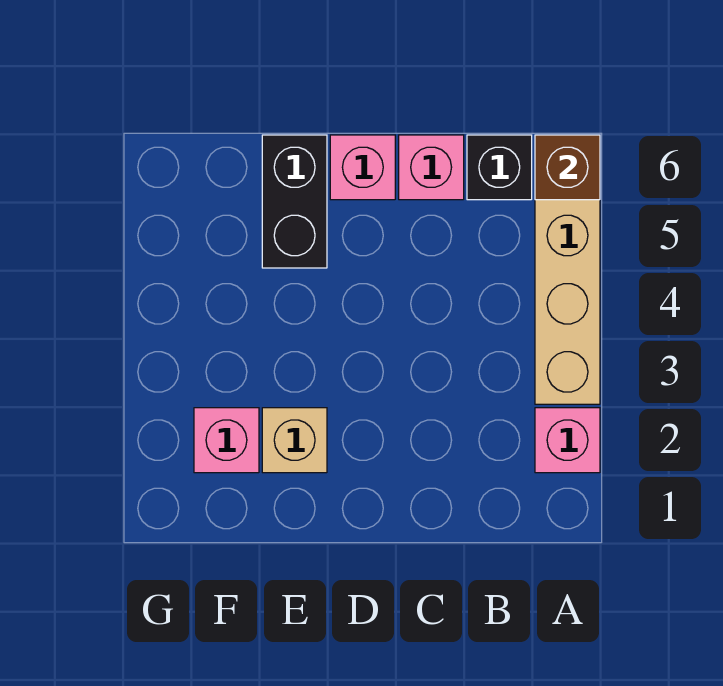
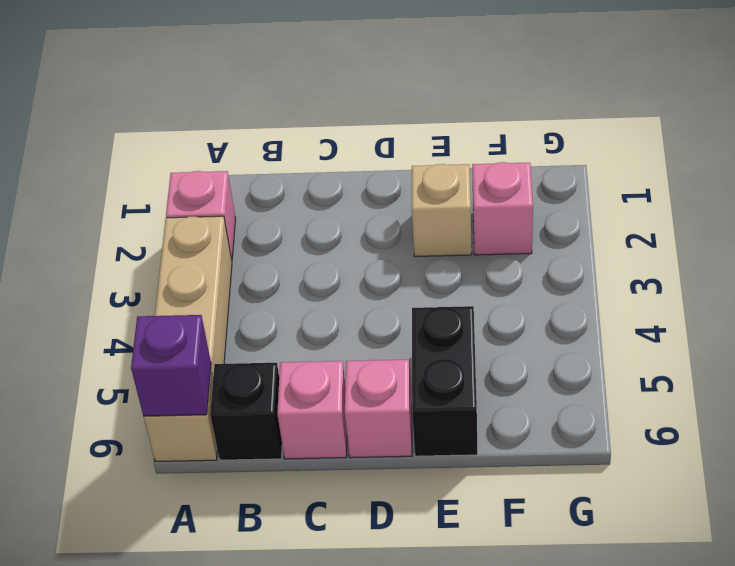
brown 1x1 brick [535,135,600,200] -> purple 1x1 brick [131,315,211,416]

